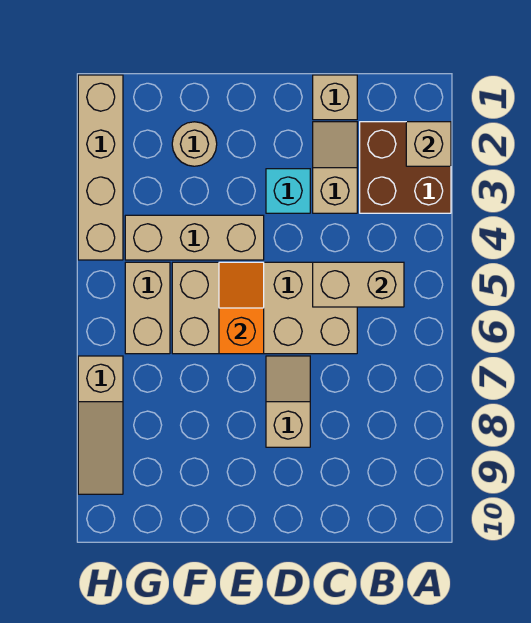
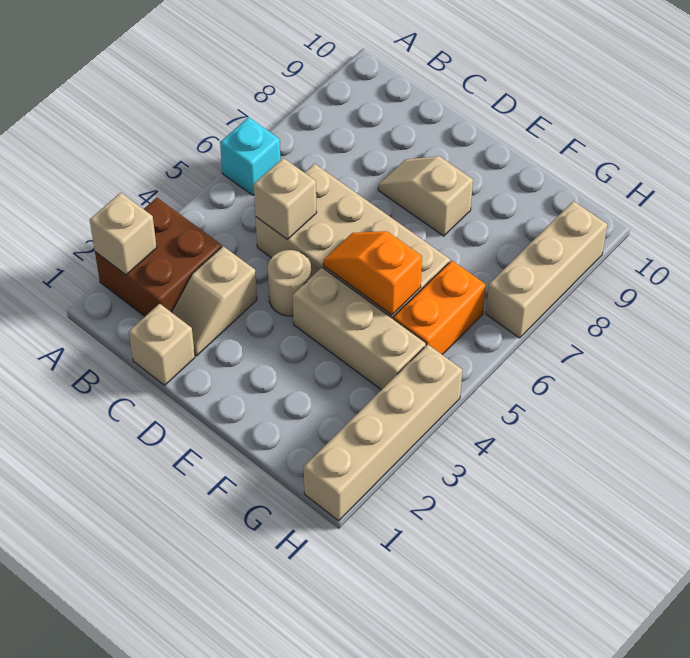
tan 1x2 brick [313,262,404,307] -> tan 1x1 brick [254,158,317,239]
cyan 1x1 brick [266,169,310,213] -> cyan 1x1 brick moved to [220,117,281,195]
tan 1x2 slope [266,356,310,447] -> tan 1x2 slope turned to [378,156,473,236]
orange 1x2 slope [219,262,264,354] -> orange 1x2 slope turned to [323,231,422,315]
tan 1x1 round brick [172,122,217,166] -> tan 1x1 round brick moved to [268,250,311,316]
tan 1x2 brick [125,262,170,354] -> orange 1x2 brick [393,261,486,354]
tan 1x3 slope [78,356,123,494] -> tan 1x3 brick [486,201,607,338]

